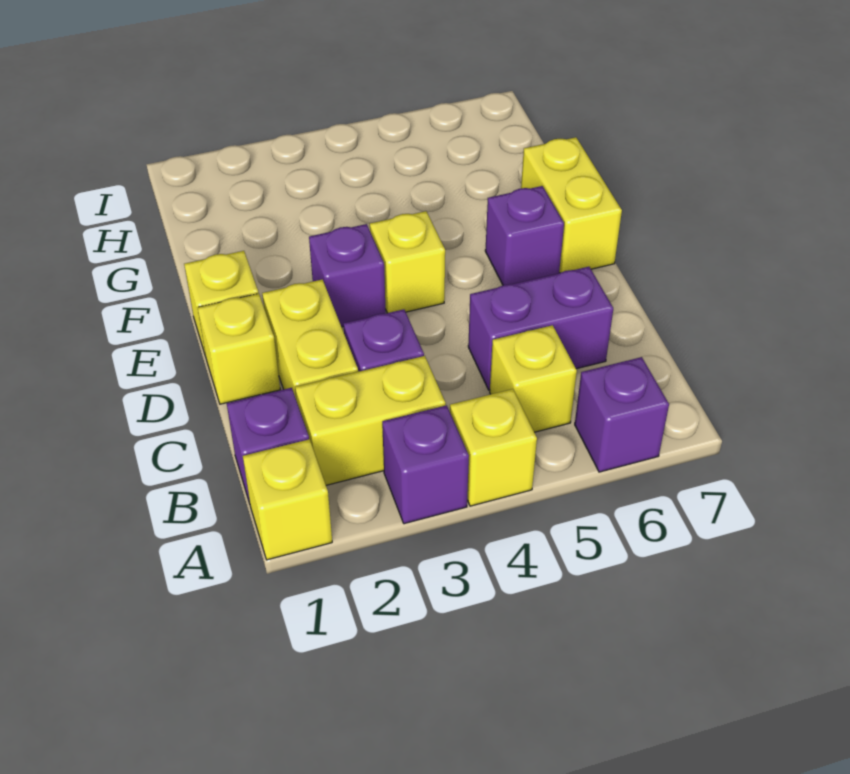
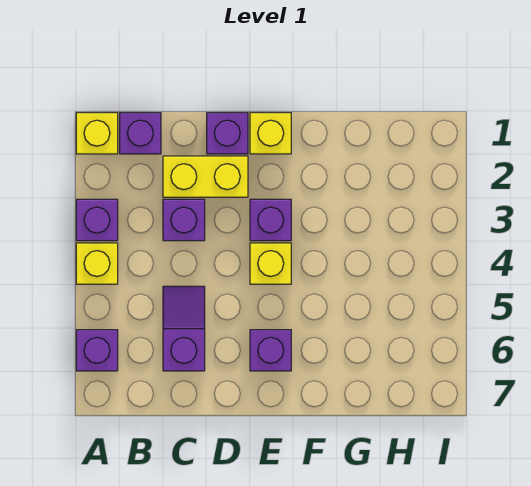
yellow 1x2 brick [295,356,446,485] -> none
yellow 1x1 brick [490,325,577,432] -> none
purple 1x2 brick [468,267,613,390] -> purple 1x2 slope [163,286,205,371]
yellow 1x1 brick [198,294,280,404] -> purple 1x1 brick [207,113,248,154]
yellow 1x2 brick [521,137,622,273] -> none

